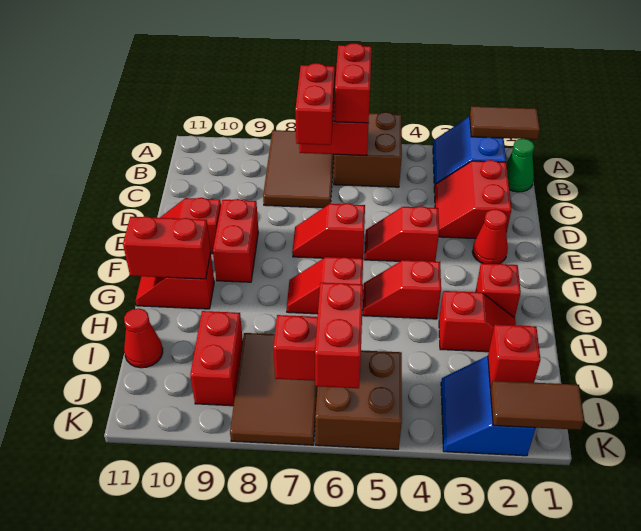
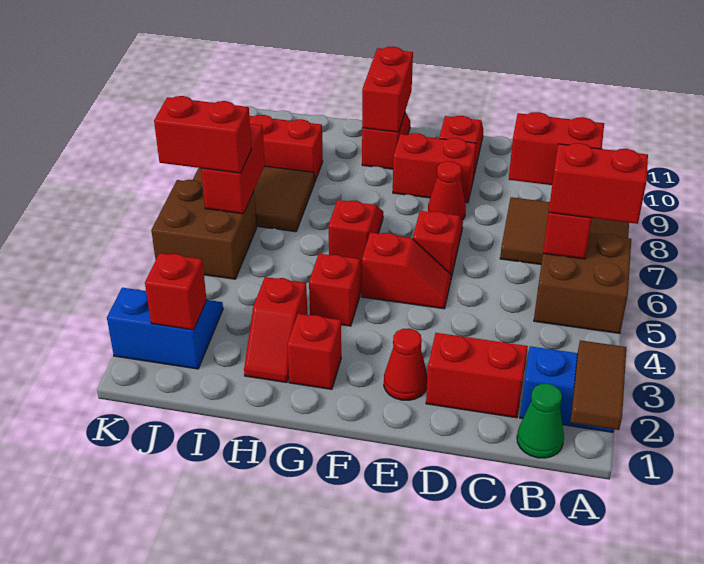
red 1x2 slope [365,206,439,261] -> red 1x2 slope turned to [362,232,451,309]
red 1x1 cone [124,308,163,368] -> red 1x1 cone moved to [428,161,466,220]
brown 1x2 tile [491,381,584,430] -> none

